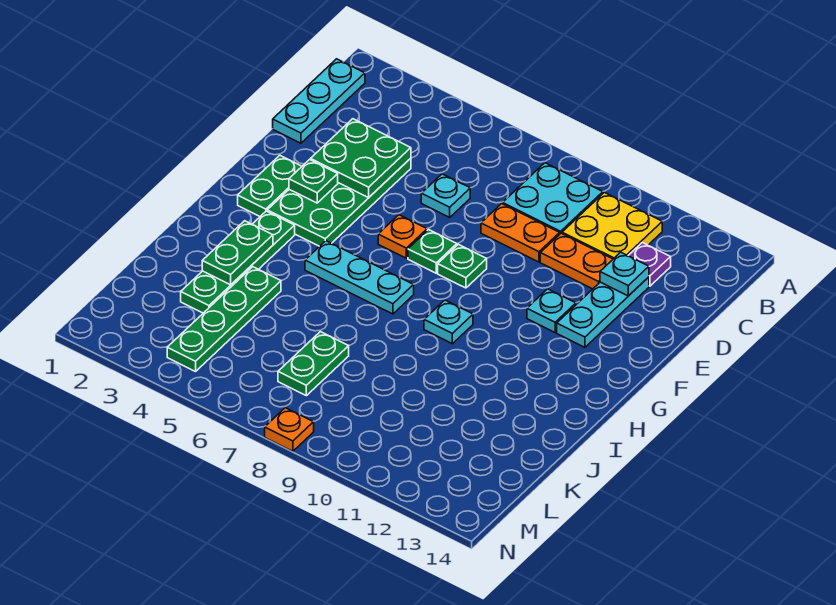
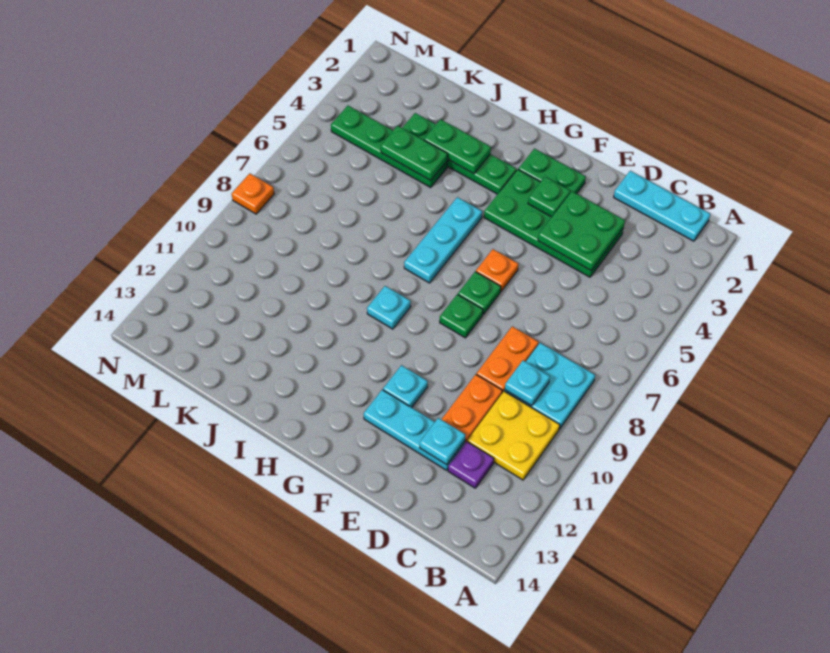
cyan 1x1 plate [421,174,470,217] -> cyan 1x1 plate moved to [505,360,550,406]
green 1x2 plate [278,332,349,396] -> green 1x2 plate moved to [381,126,448,180]

